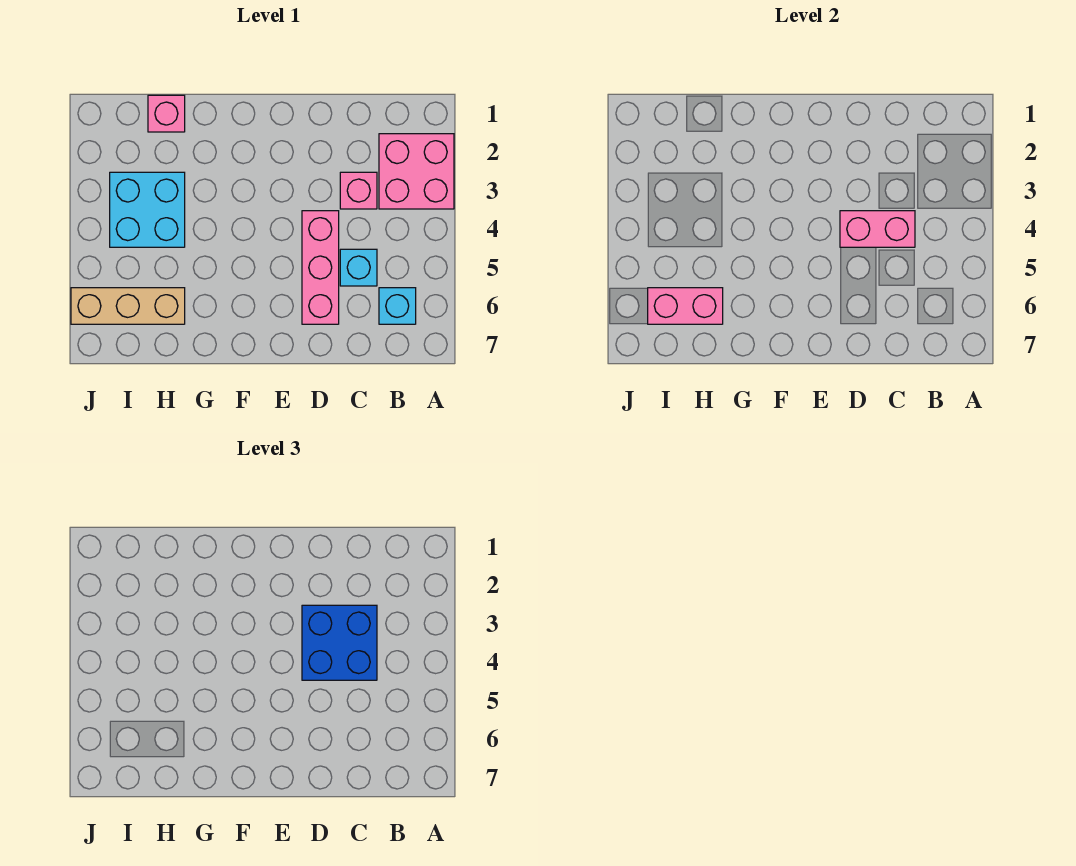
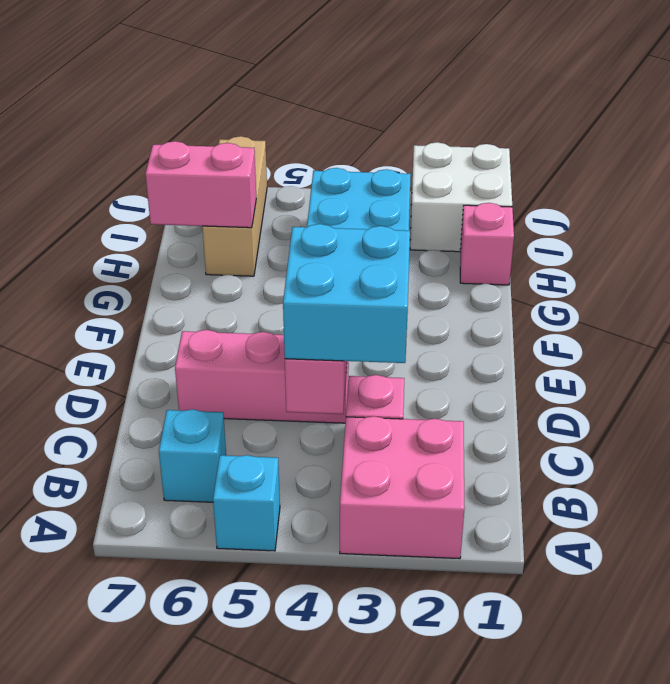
blue 2x2 brick [302,605,377,680] -> cyan 2x2 brick [283,224,410,363]
cyan 1x1 brick [340,249,377,286] -> cyan 1x1 brick moved to [213,455,280,551]
pink 1x2 brick [648,288,723,324] -> pink 1x2 brick turned to [145,141,256,228]
none -> white 2x2 brick [410,142,512,252]

